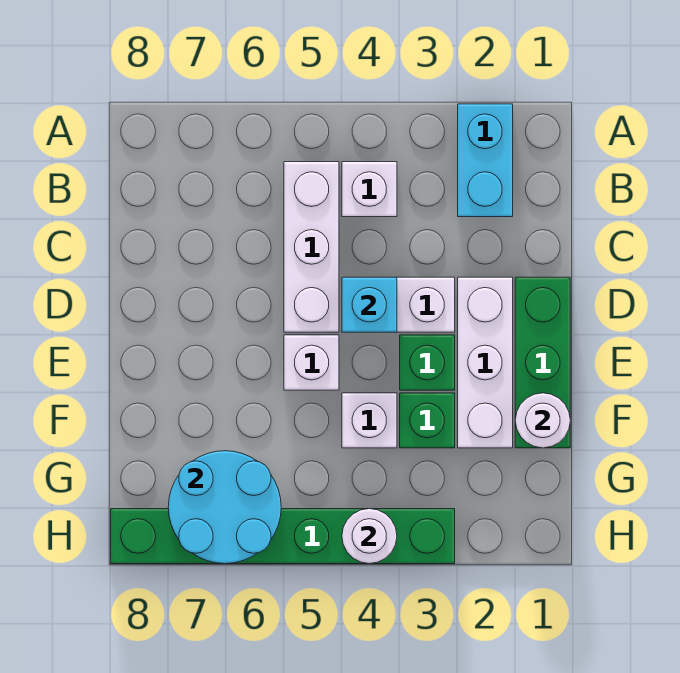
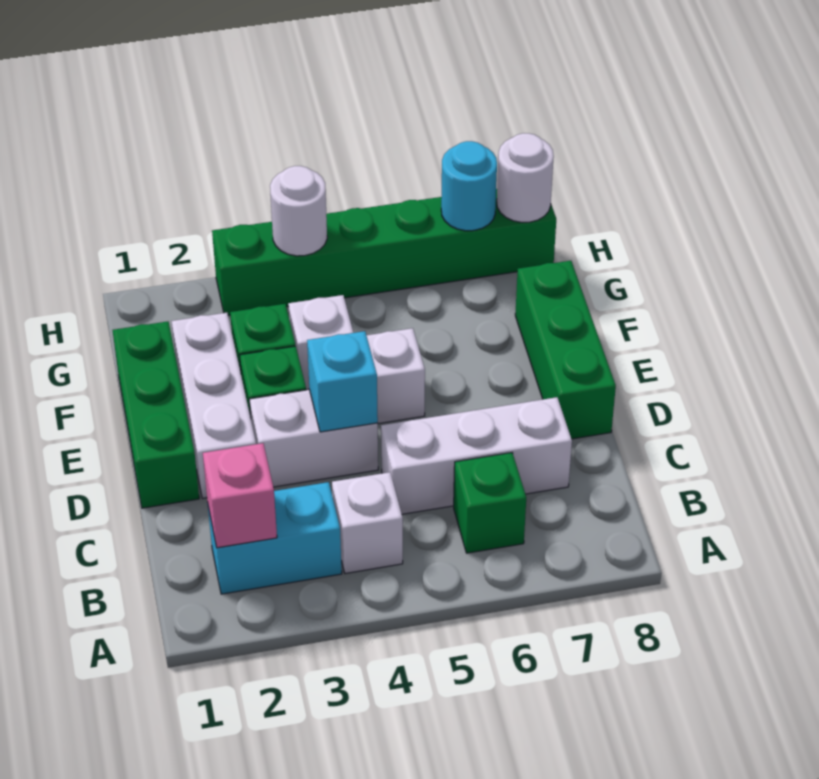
cyan 1x2 brick [458,104,513,217] -> cyan 1x2 brick turned to [208,482,342,594]
none -> pink 1x1 brick [203,443,277,548]
white 1x3 brick [284,162,339,332] -> white 1x3 brick turned to [381,397,572,514]
none -> green 1x1 brick [454,453,526,553]
none -> green 1x3 brick [515,261,616,439]
white 1x1 round brick [515,393,570,448] -> white 1x1 round brick moved to [497,133,554,222]
cyan 2x2 round brick [168,451,281,564] -> cyan 1x1 round brick [441,141,497,231]

